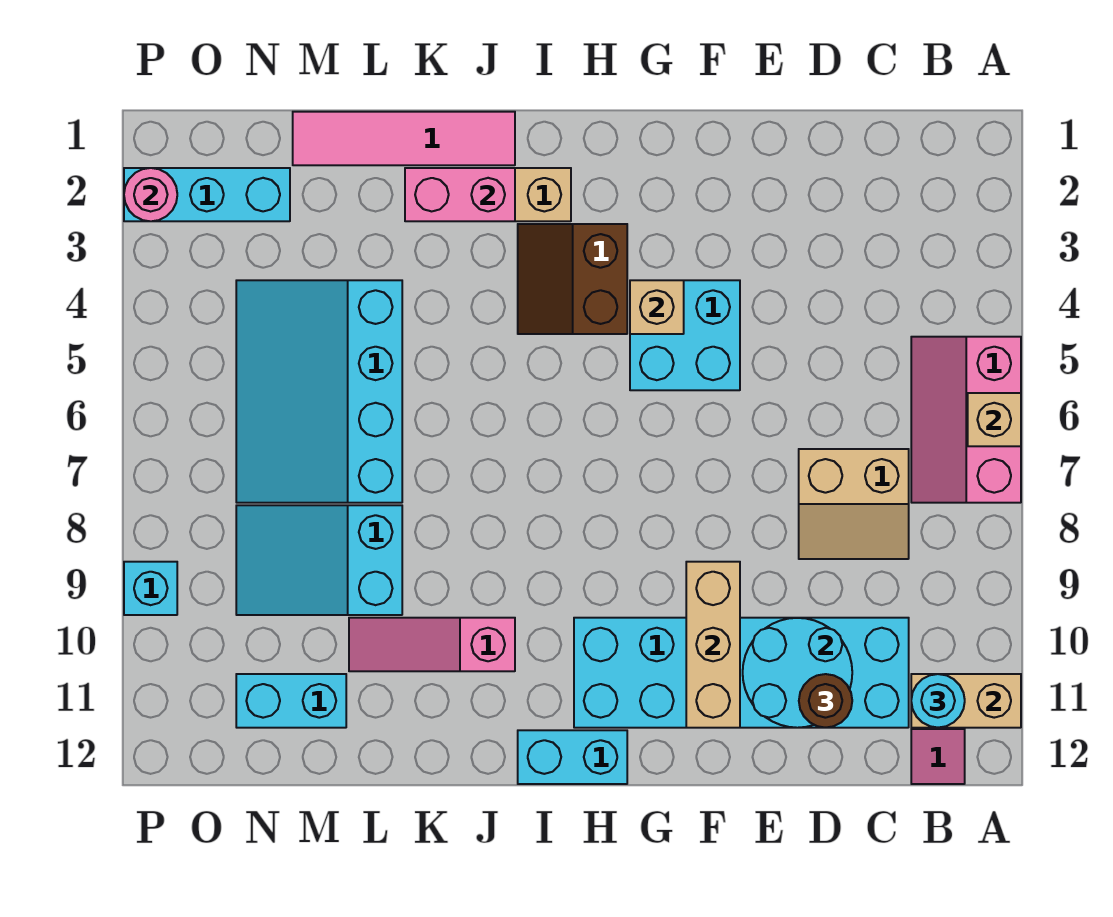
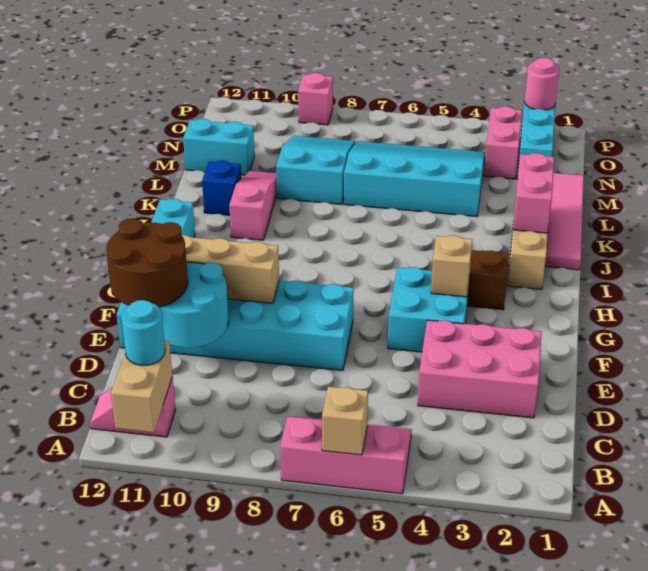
tan 2x2 slope [799,449,909,559] -> none
cyan 2x6 brick [574,618,909,728] -> cyan 2x6 brick turned to [117,280,354,370]
none -> pink 2x3 brick [418,320,542,418]
brown 1x1 round brick [799,674,852,728] -> brown 2x2 round brick [106,219,188,307]
none -> blue 1x1 brick [202,160,241,215]
cyan 1x2 brick [236,674,346,728] -> cyan 1x2 brick turned to [183,119,254,175]
none -> pink 1x2 brick [484,106,522,179]
cyan 1x1 brick [124,562,177,615] -> pink 1x1 brick [298,73,333,125]

